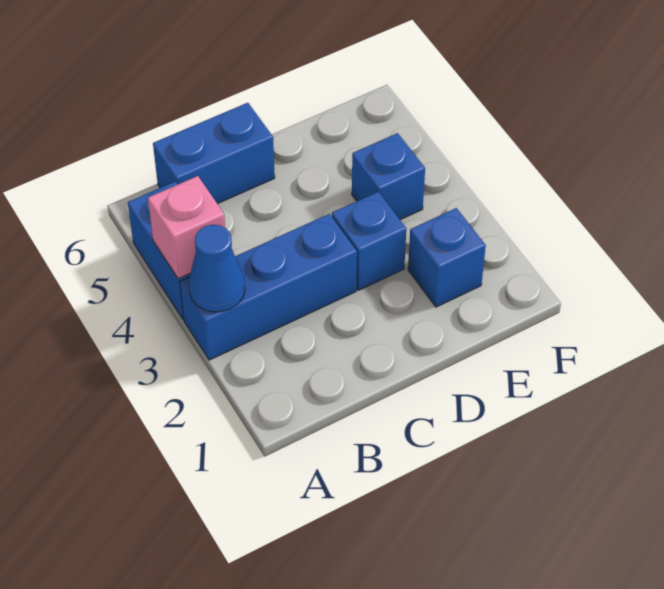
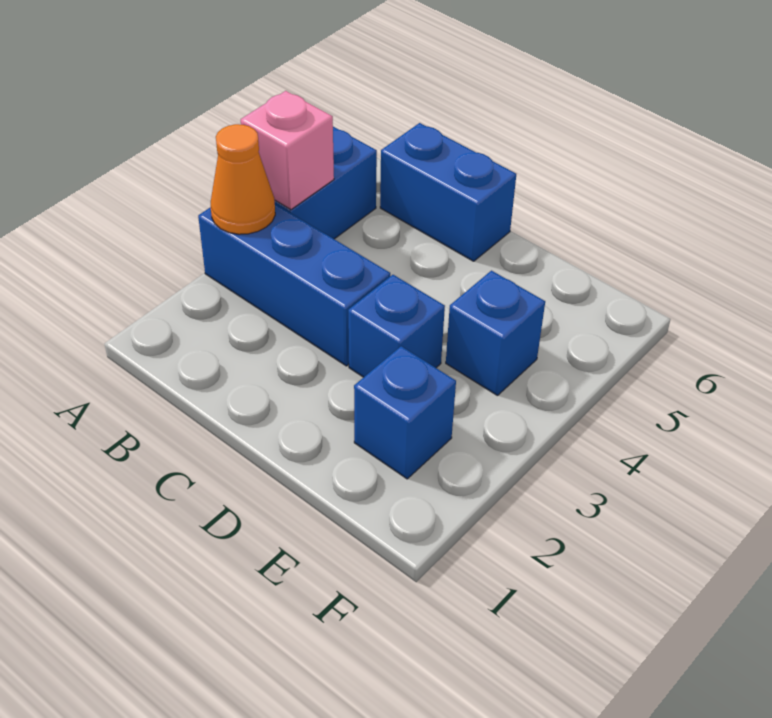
blue 1x1 cone [189,225,245,312] -> orange 1x1 cone [211,124,275,234]

